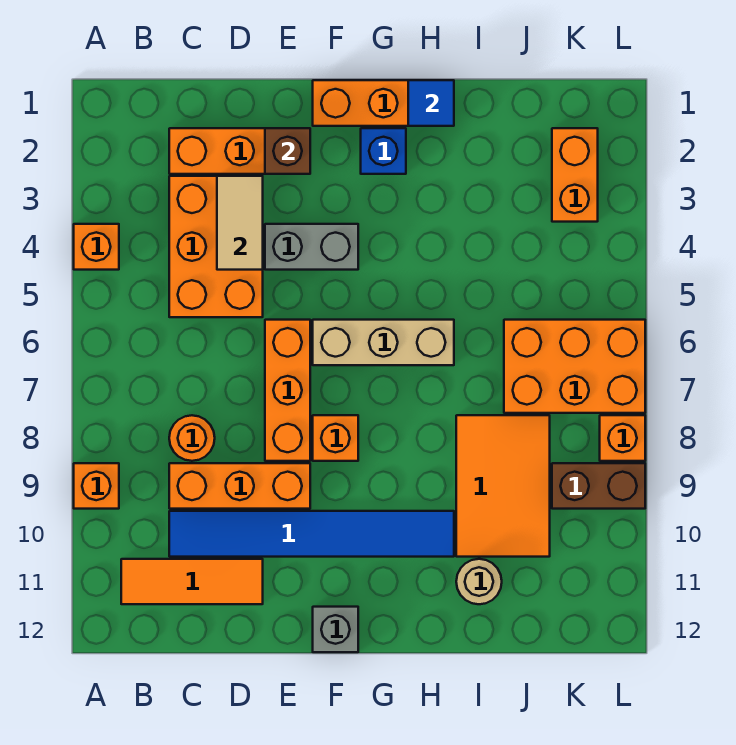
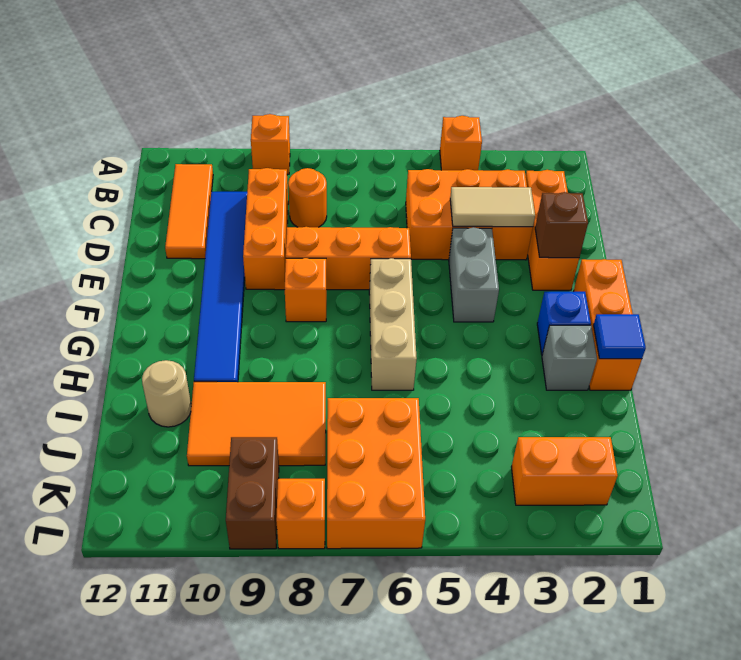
grey 1x1 brick [313,607,358,652] -> grey 1x1 brick moved to [542,325,597,390]

